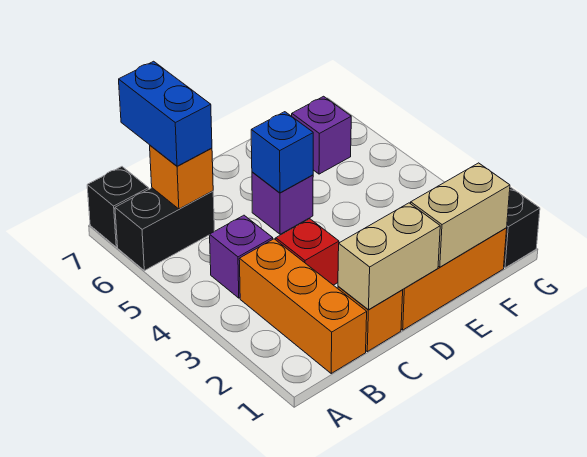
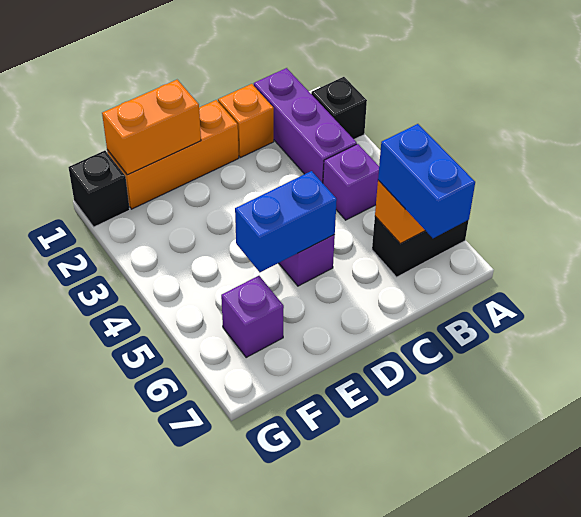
black 1x1 brick [87,167,149,247] -> black 1x1 brick moved to [311,77,367,139]
orange 1x3 brick [239,239,367,373] -> purple 1x3 brick [254,68,357,183]
tan 1x2 brick [338,203,440,310] -> none
red 1x1 brick [276,219,339,285] -> none
blue 1x1 brick [251,112,313,193] -> blue 1x2 brick [235,171,337,272]
tan 1x2 brick [411,163,510,267] -> orange 1x2 brick [102,80,201,175]

